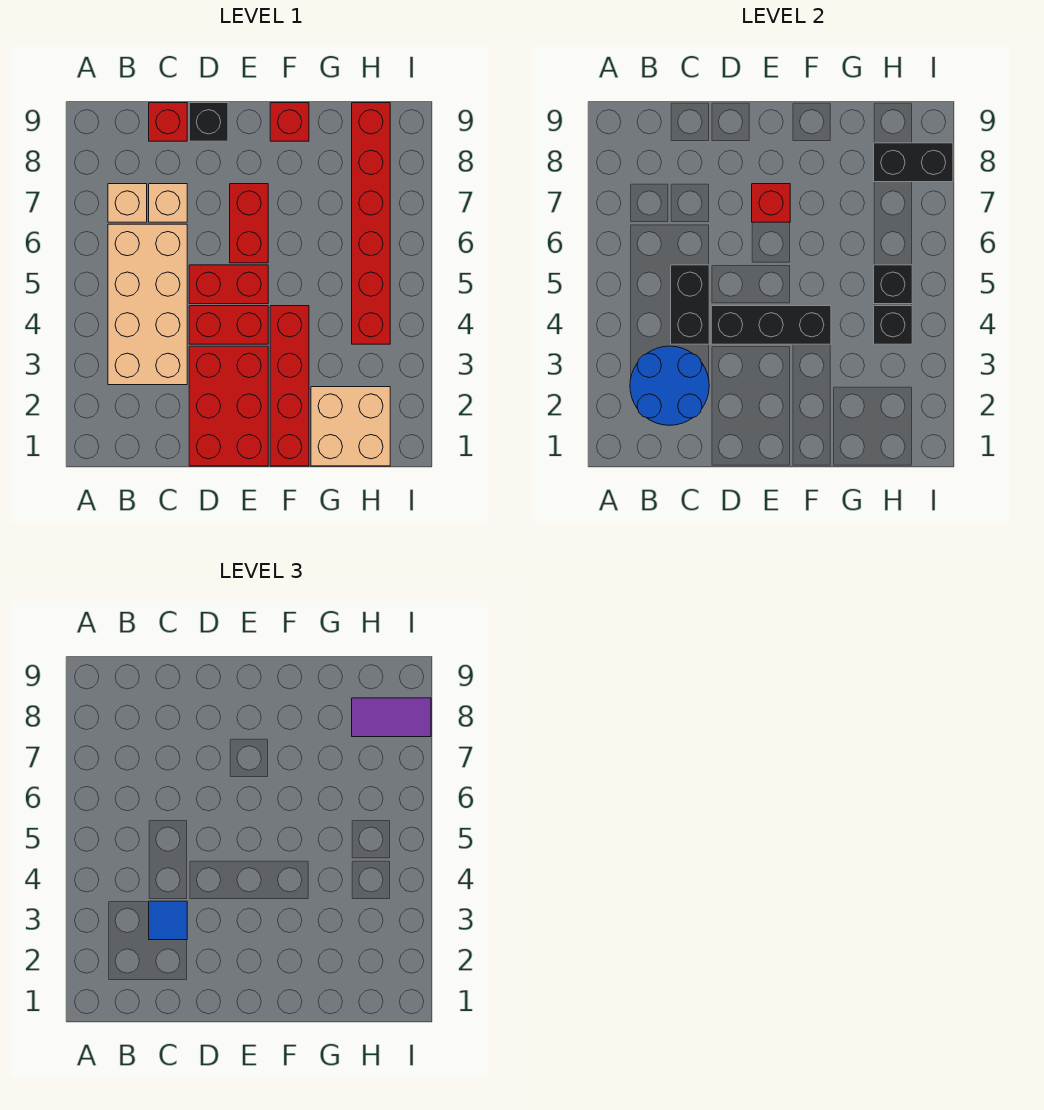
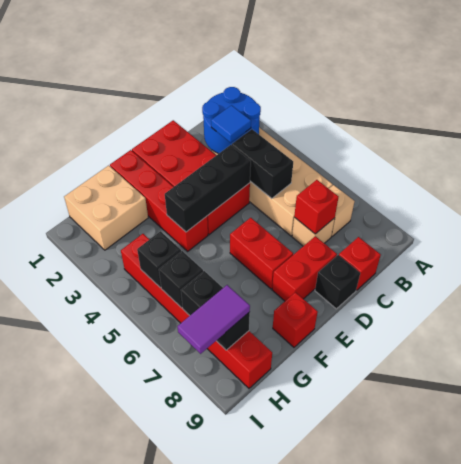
red 1x2 brick [189,265,268,304] -> red 1x2 brick moved to [272,236,337,301]
red 1x1 brick [752,184,790,222] -> red 1x1 brick moved to [294,180,339,234]
black 1x1 brick [874,306,912,344] -> black 1x1 brick moved to [159,251,203,308]
black 1x2 brick [874,143,953,182] -> black 1x2 brick turned to [181,271,250,350]

